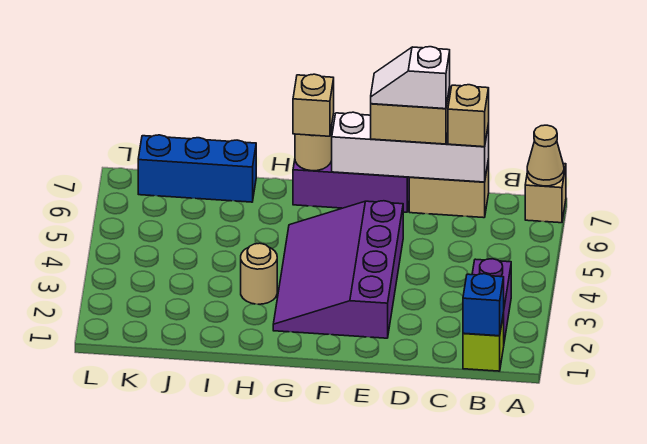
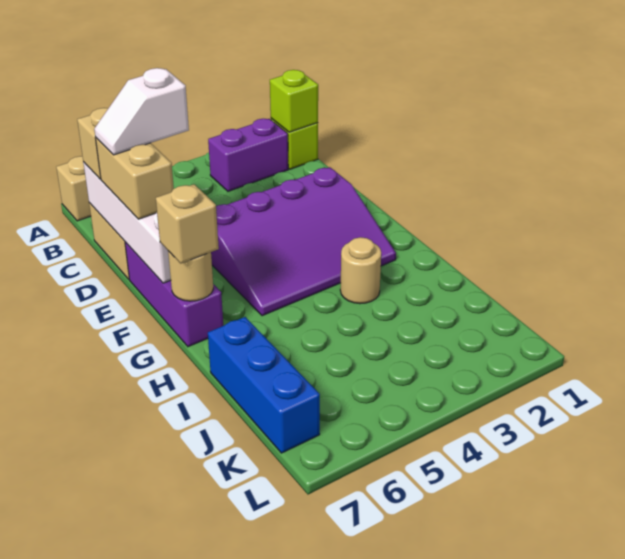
tan 1x1 cone [527,125,564,186] -> none
blue 1x1 brick [463,274,504,336] -> lime 1x1 brick [270,70,318,132]
white 1x2 slope [371,47,450,109] -> white 1x2 slope turned to [94,68,189,155]

